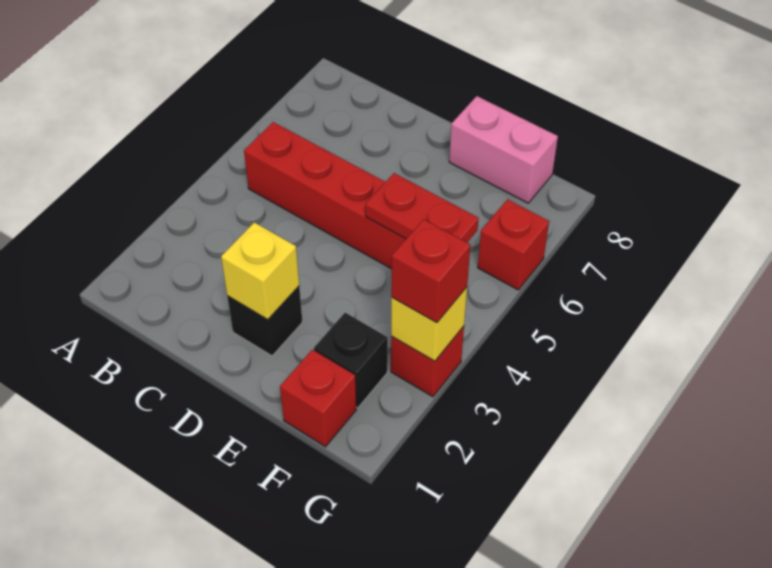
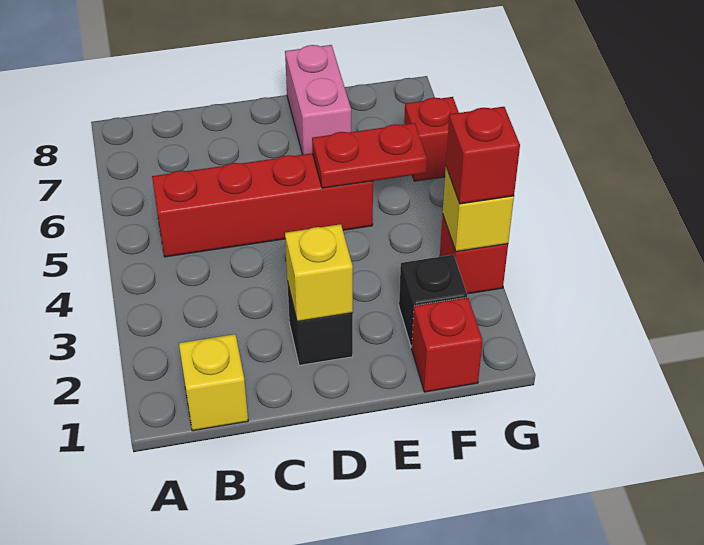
none -> yellow 1x1 brick [179,334,248,431]
pink 1x2 brick [449,96,558,203] -> pink 1x2 brick turned to [285,45,351,155]

